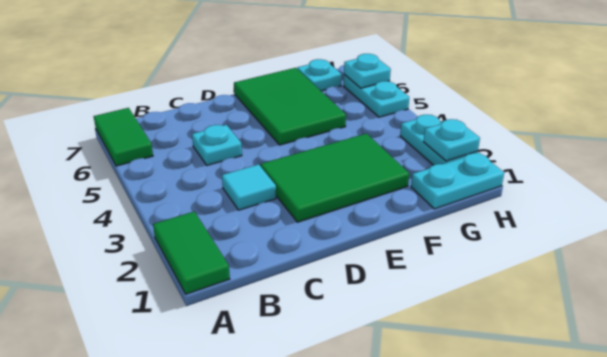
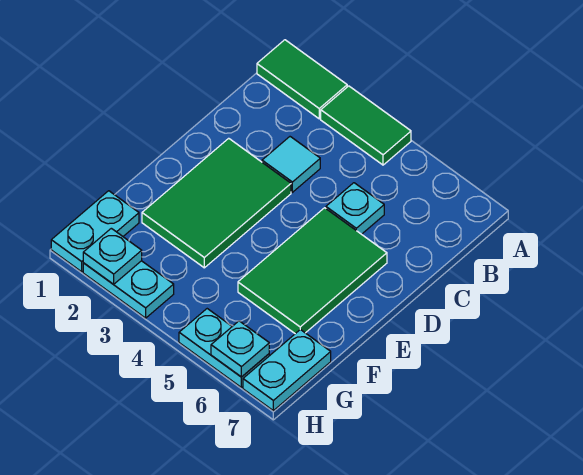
green 1x2 tile [93,108,153,166] -> green 1x2 tile moved to [321,86,411,165]
green 2x3 tile [234,68,346,145] -> green 2x3 tile turned to [238,208,387,334]
cyan 1x1 plate [297,59,342,91] -> cyan 1x2 plate [243,330,331,411]

